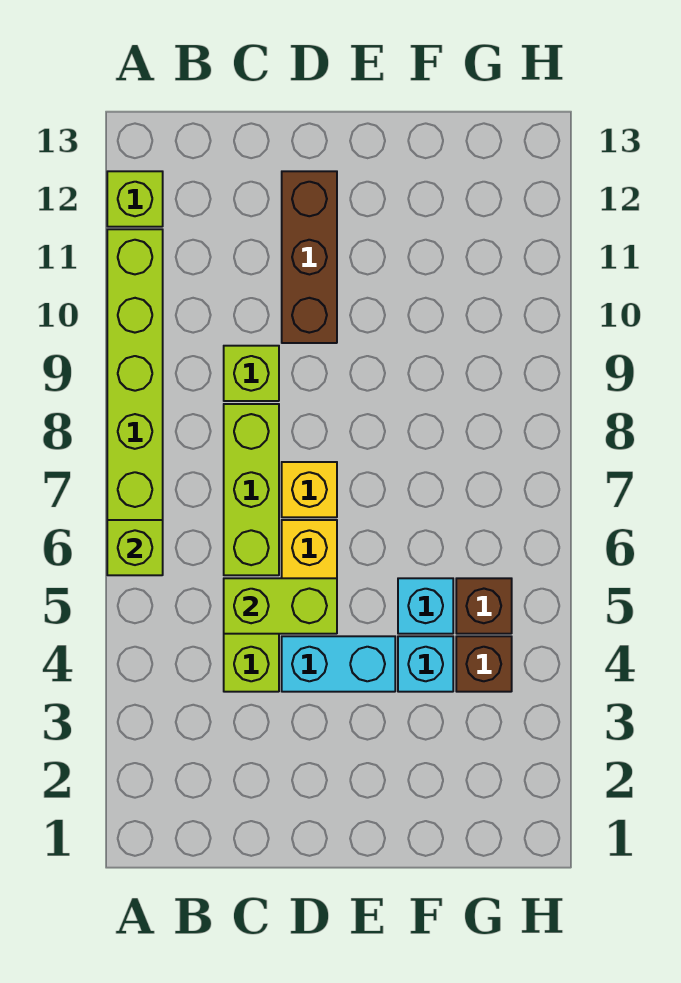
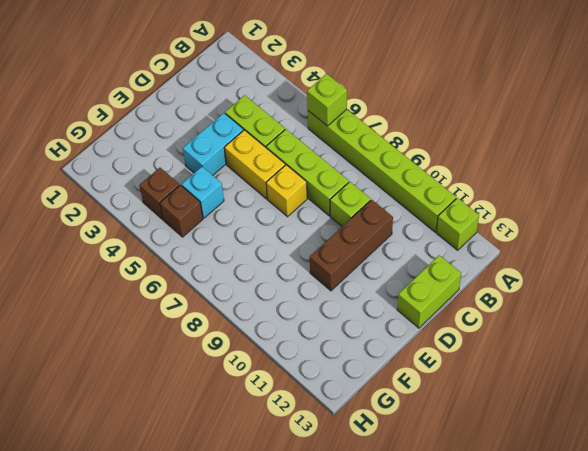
lime 1x2 brick [224,578,337,634] -> lime 1x2 brick moved to [397,255,461,328]
brown 1x3 brick [282,171,337,343] -> brown 1x3 brick turned to [310,200,393,291]
cyan 1x1 brick [398,636,453,692] -> none

